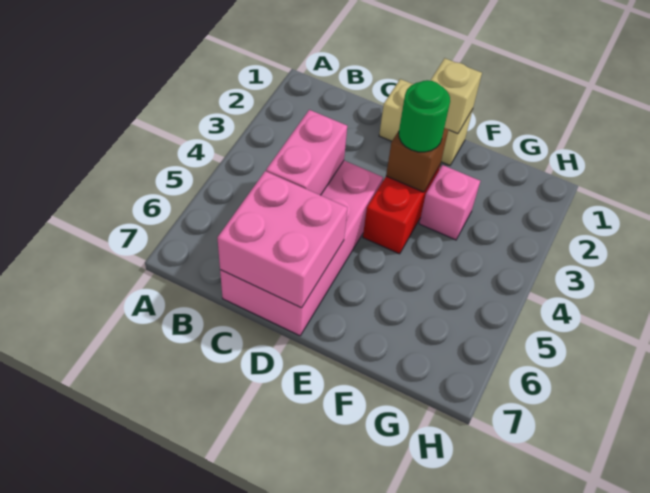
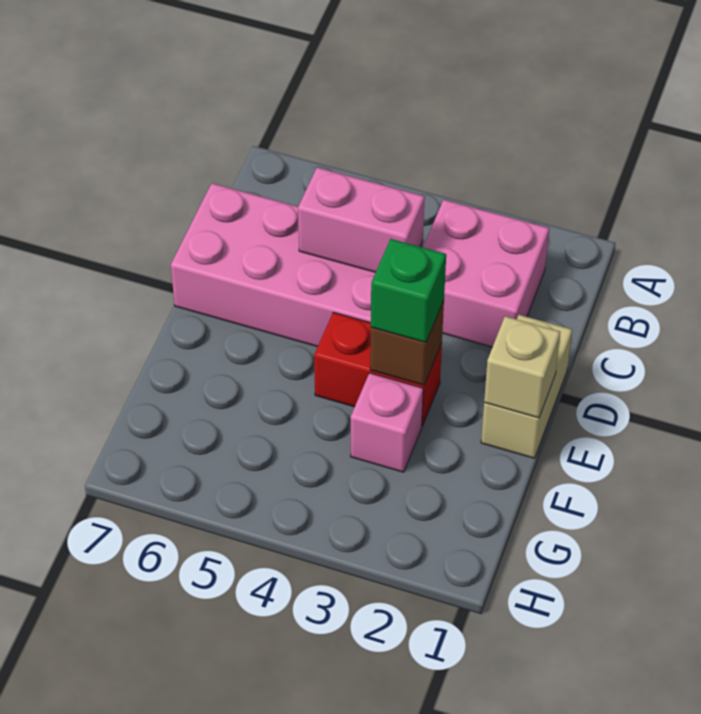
pink 2x2 brick [217,171,347,308] -> pink 2x2 brick moved to [423,200,549,347]
green 1x1 round brick [399,80,450,152] -> green 1x1 brick [371,239,446,342]

